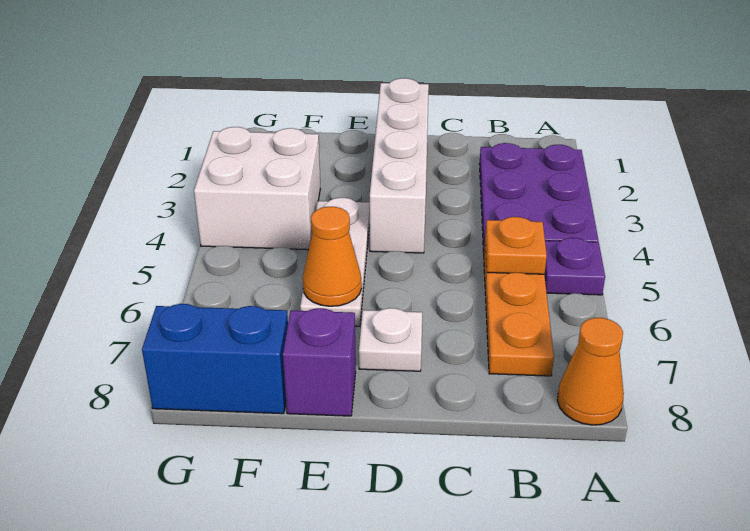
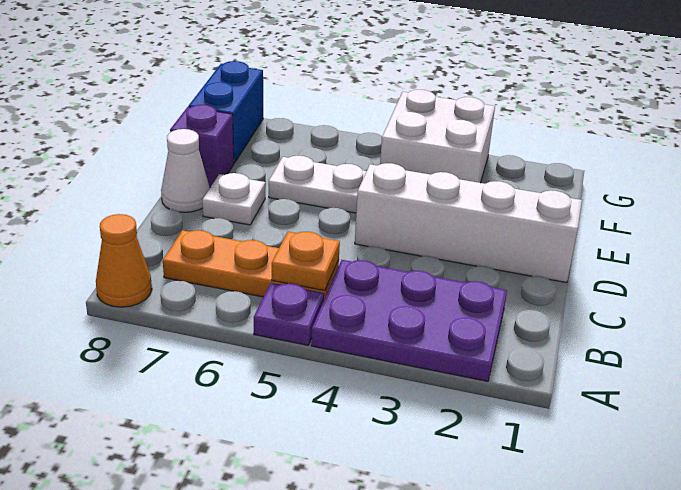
none -> white 1x1 cone [161,129,210,212]
orange 1x1 cone [303,207,362,306] -> none

